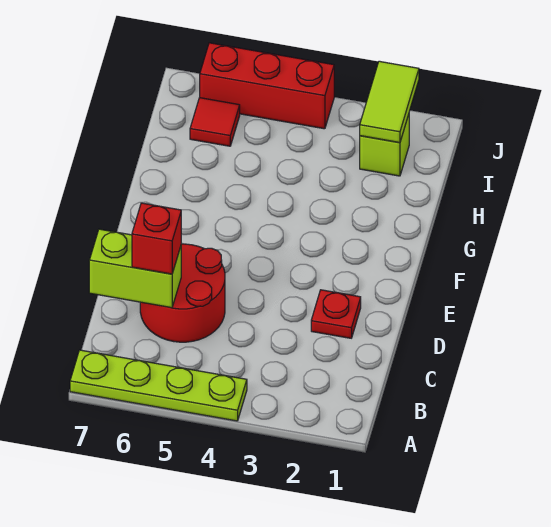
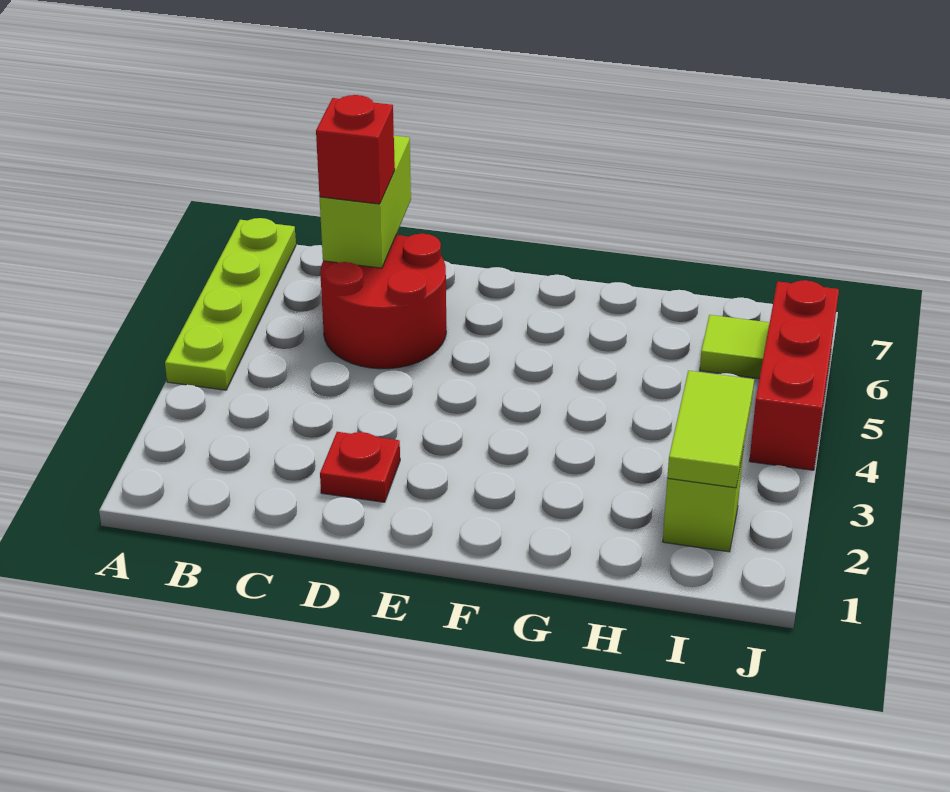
lime 1x2 tile [360,61,419,143] -> lime 1x2 tile turned to [667,371,754,488]
red 1x1 tile [190,98,240,146] -> lime 1x1 tile [700,315,770,379]

